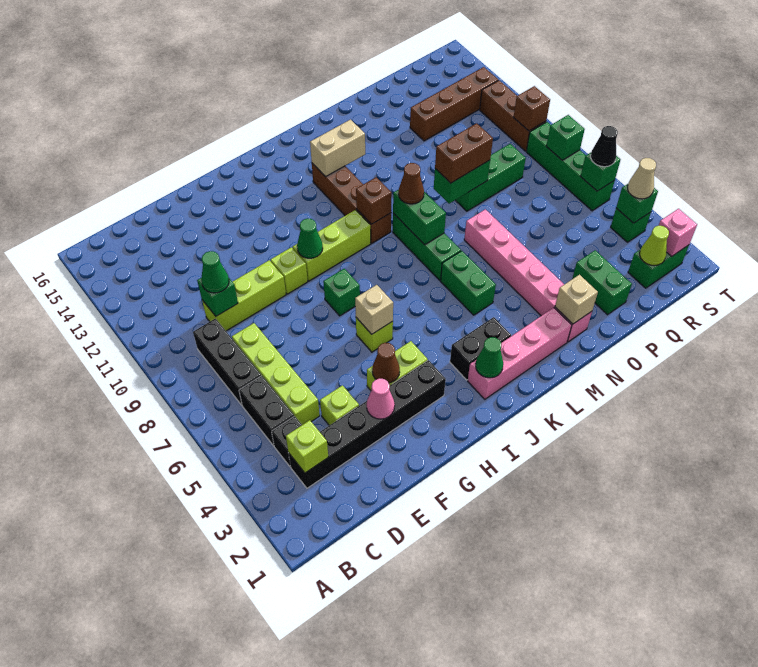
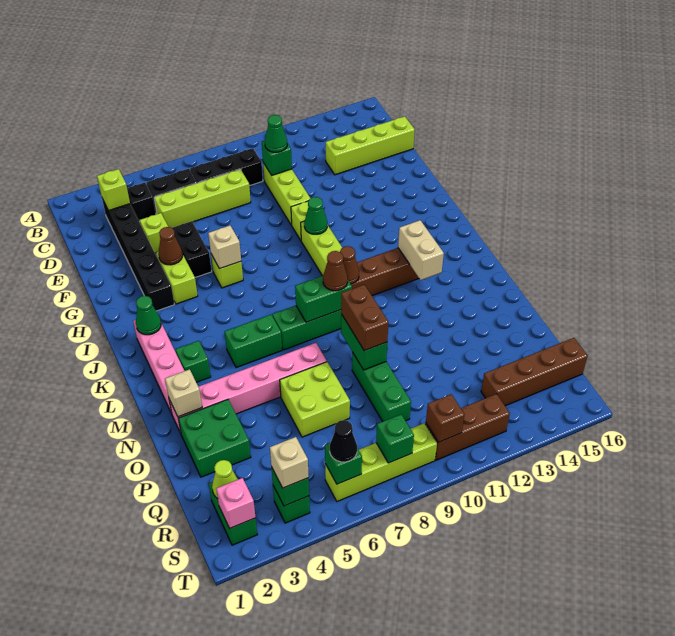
none -> lime 1x4 brick [326,116,415,175]
pink 1x1 cone [366,378,395,419] -> none
green 1x1 brick [323,269,360,316] -> green 1x1 brick moved to [176,341,211,382]
black 1x2 brick [450,317,511,380] -> black 1x2 brick moved to [172,221,212,277]
brown 1x1 brick [356,177,392,224] -> brown 1x1 cone [340,246,359,284]
none -> lime 2x2 brick [280,362,350,437]
green 1x2 brick [572,250,632,315] -> green 2x2 brick [178,399,251,477]
brown 1x4 brick [410,67,498,141] -> brown 1x4 brick turned to [481,338,588,406]
tan 1x1 cone [628,158,656,199] -> tan 1x1 brick [270,437,309,488]
green 1x4 brick [526,122,615,211] -> lime 1x4 brick [325,423,437,502]

